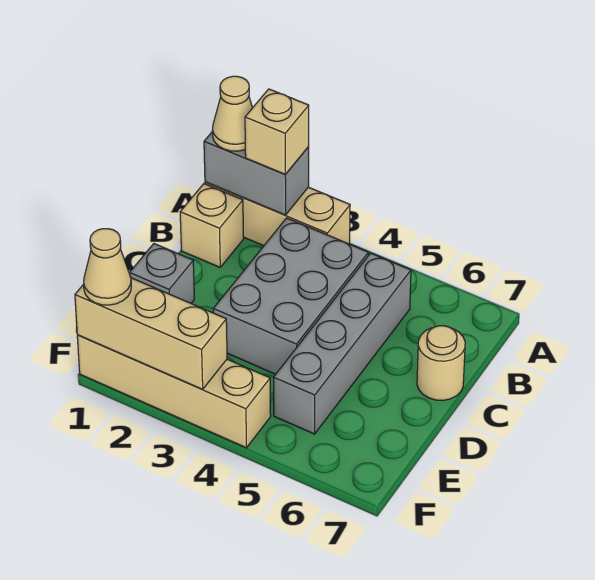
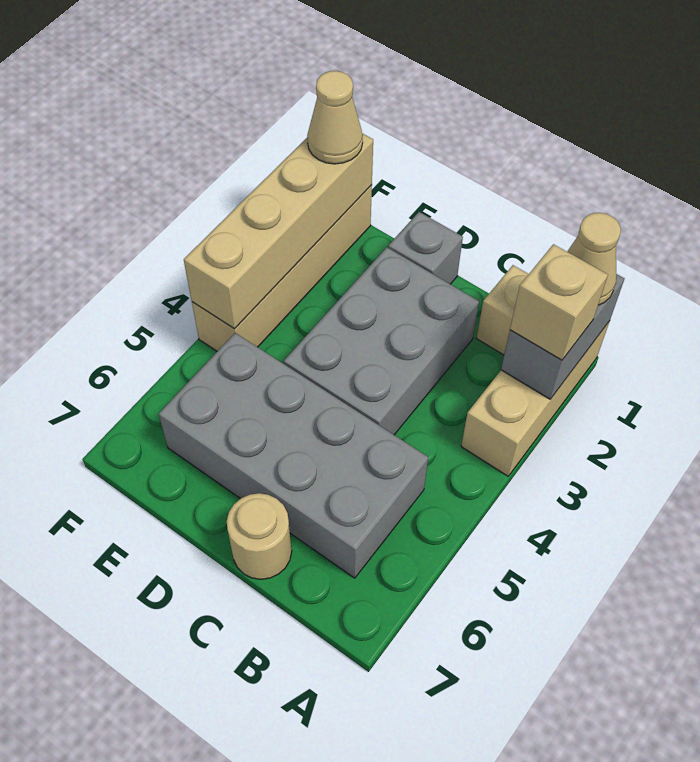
grey 2x3 brick [213,218,368,374] -> grey 2x3 brick turned to [284,247,479,435]
grey 1x4 brick [274,253,411,434] -> grey 2x4 brick [159,333,428,578]
tan 1x3 brick [75,278,227,389] -> tan 1x4 brick [184,133,373,329]

